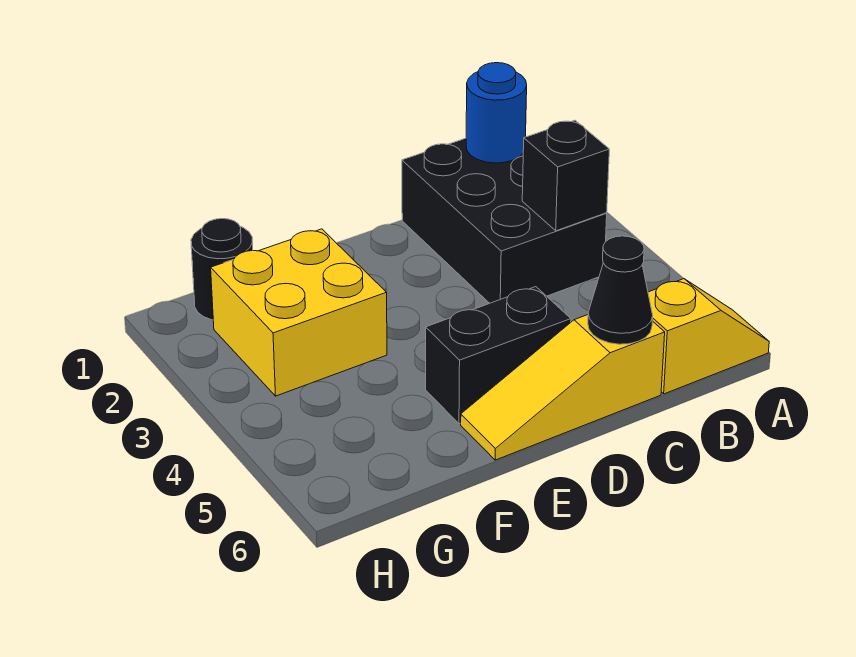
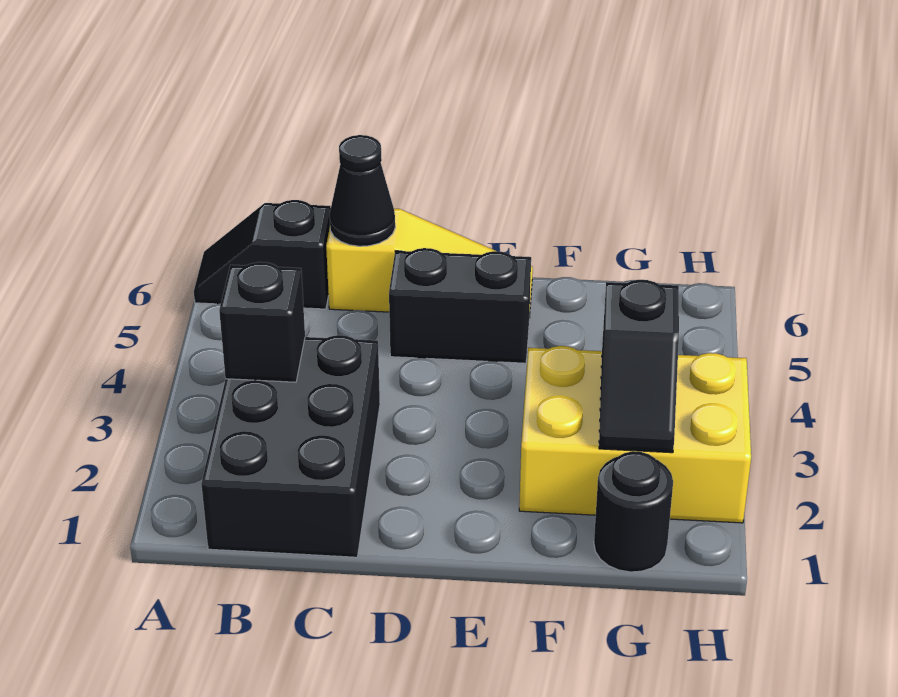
yellow 1x2 slope [648,279,769,394] -> black 1x2 slope [194,200,331,309]
blue 1x1 round brick [466,63,527,163] -> none
yellow 2x2 brick [211,229,387,396] -> yellow 2x3 brick [519,346,751,523]
none -> black 1x2 slope [599,280,679,453]

